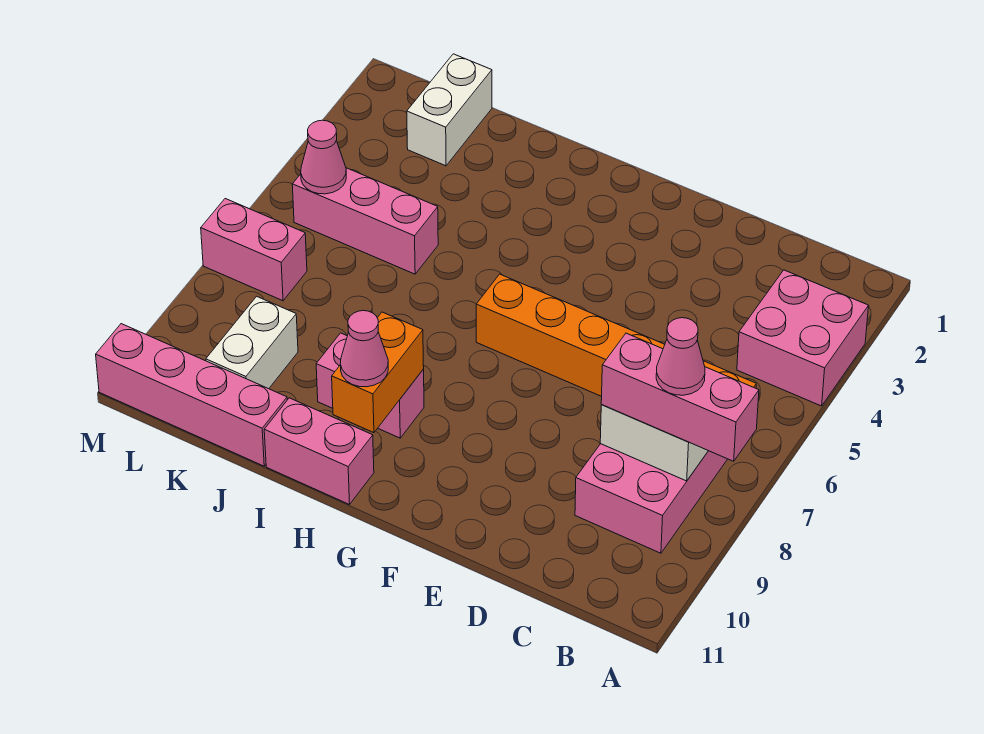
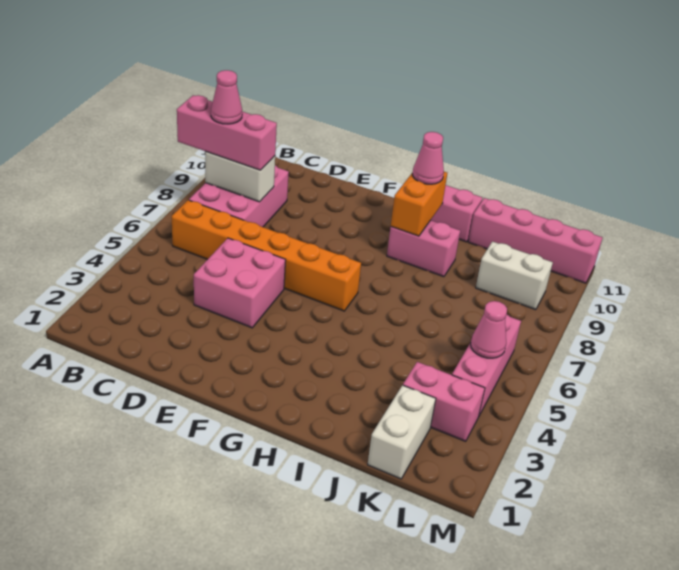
pink 2x2 brick [737,270,868,406] -> pink 2x2 brick moved to [194,238,286,328]
pink 1x3 brick [292,168,438,274] -> pink 1x3 brick turned to [452,314,521,416]
white 1x2 brick [206,296,298,389] -> white 1x2 brick turned to [476,242,553,310]
pink 1x2 brick [201,199,307,301] -> pink 1x2 brick moved to [403,362,485,441]

